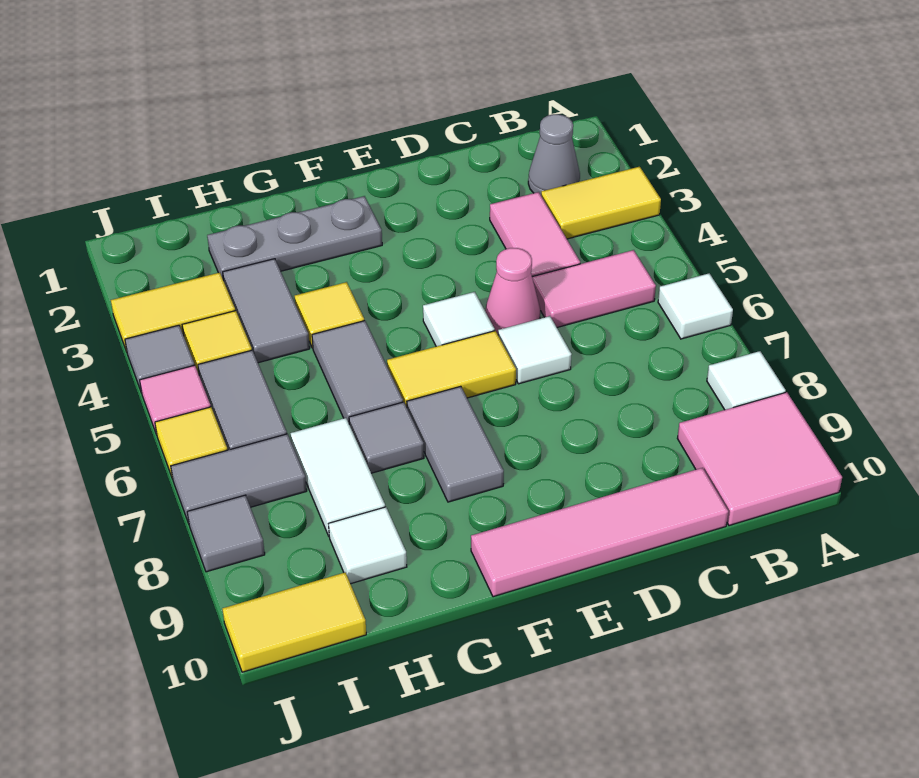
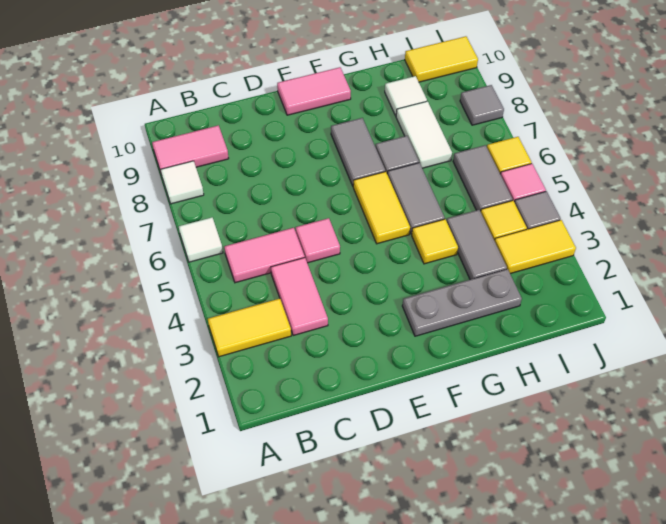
pink 2x2 tile [677,392,842,526] -> pink 1x2 tile [152,125,229,175]
grey 1x1 cone [528,114,580,195] -> none
pink 1x4 tile [471,468,728,597] -> pink 1x2 tile [277,67,351,115]
pink 1x1 cone [485,248,540,334] -> pink 1x1 tile [296,218,340,263]
white 1x1 tile [498,316,572,384] -> none
white 1x1 tile [423,292,495,346] -> none
yellow 1x2 tile [387,331,516,407] -> yellow 1x2 tile turned to [353,172,410,244]
grey 1x2 tile [171,434,307,523] -> none

